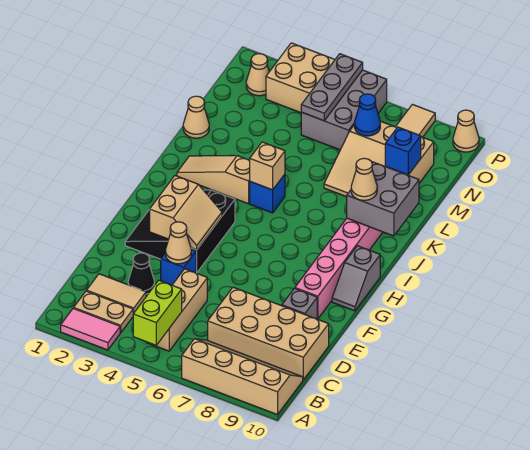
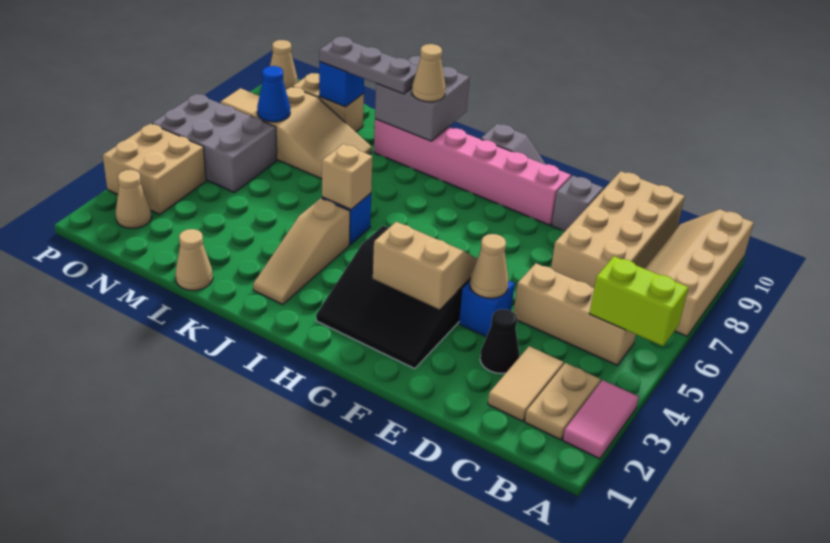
grey 1x3 plate [301,54,363,121] -> grey 1x3 plate moved to [319,37,418,94]

